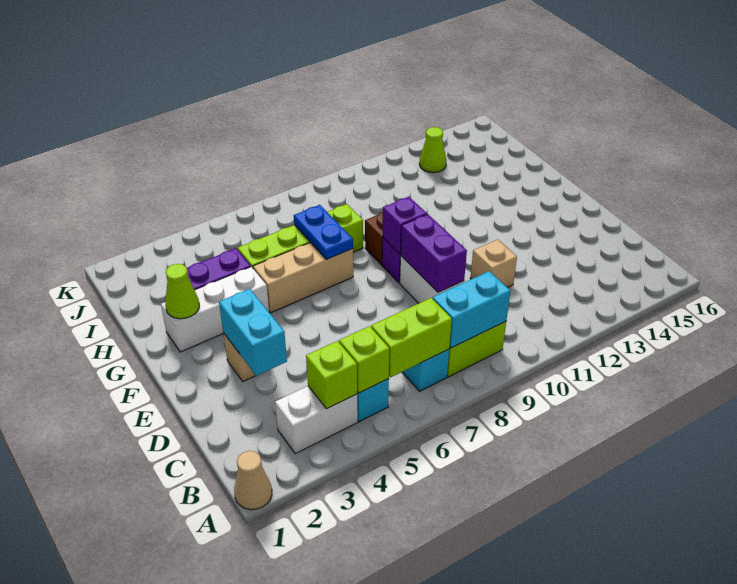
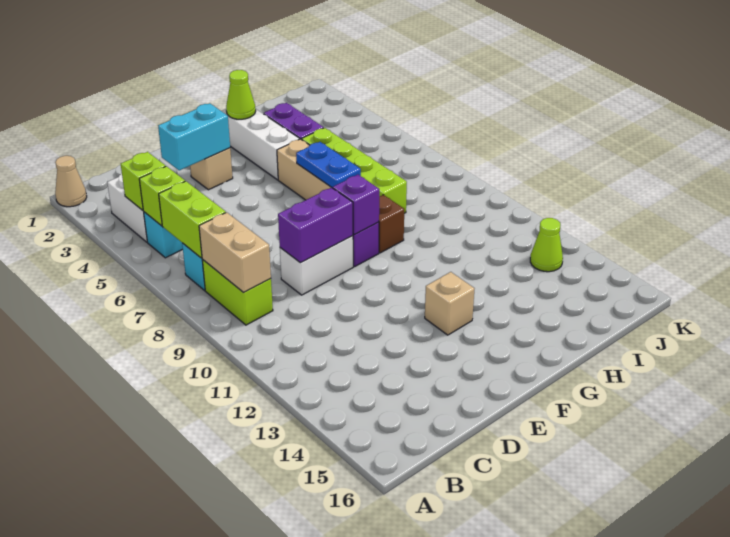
cyan 1x2 brick [433,271,510,348] -> tan 1x2 brick [199,212,271,293]
tan 1x1 brick [470,239,517,288] -> tan 1x1 brick moved to [425,272,475,335]
blue 1x2 plate [294,205,353,259] -> blue 1x2 plate turned to [296,142,361,188]

